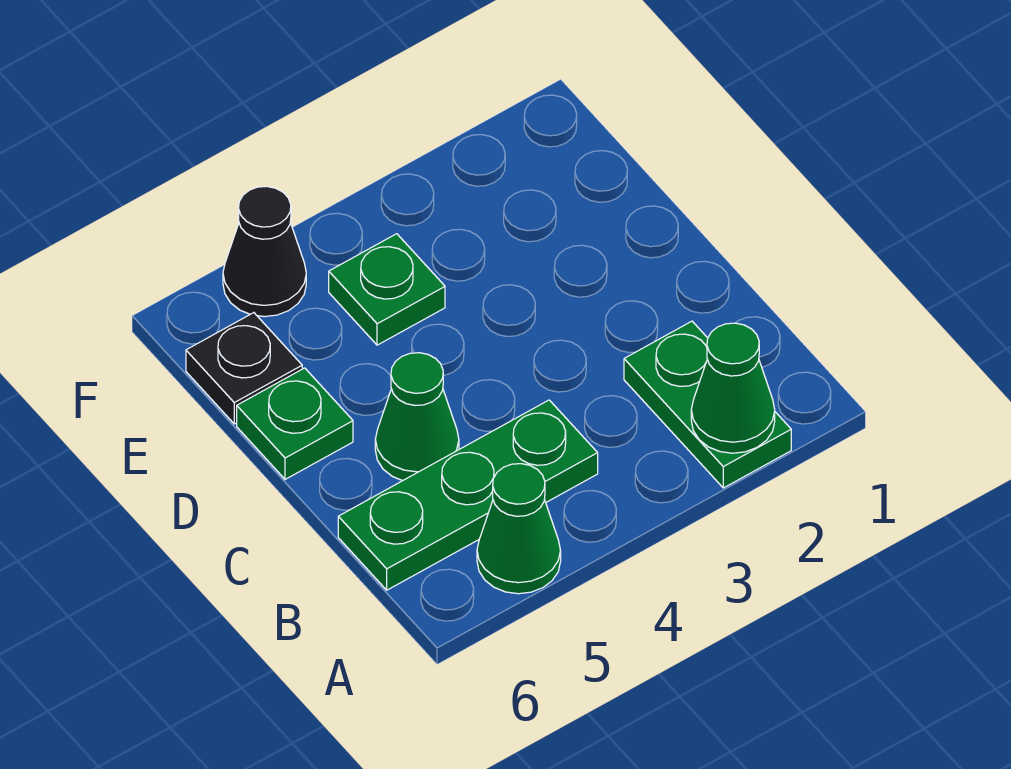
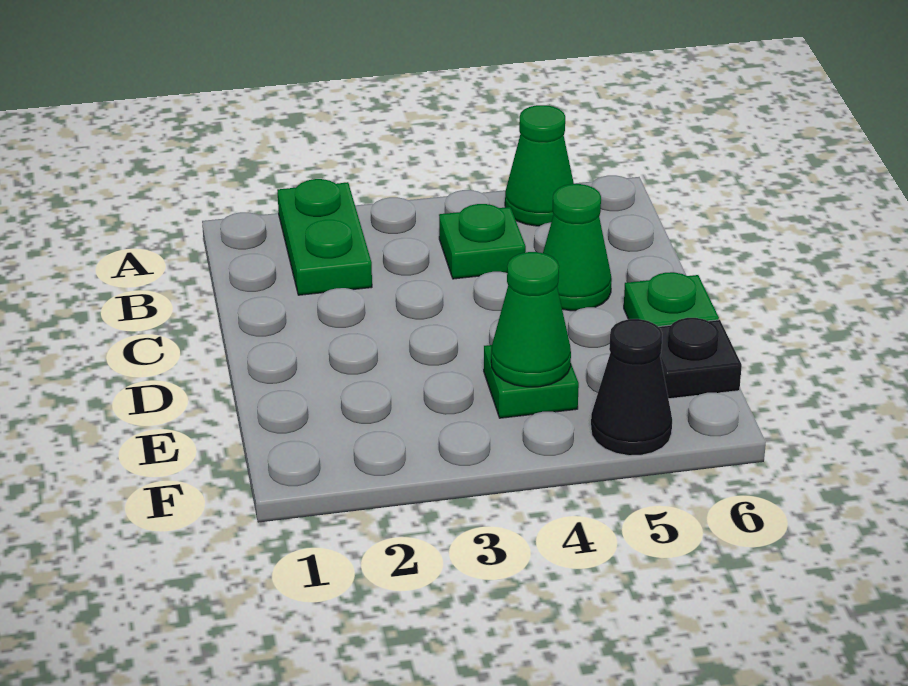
green 1x1 cone [691,323,775,453] -> green 1x1 cone moved to [491,252,571,387]
green 1x3 plate [338,400,598,590] -> green 1x1 plate [439,204,526,279]

